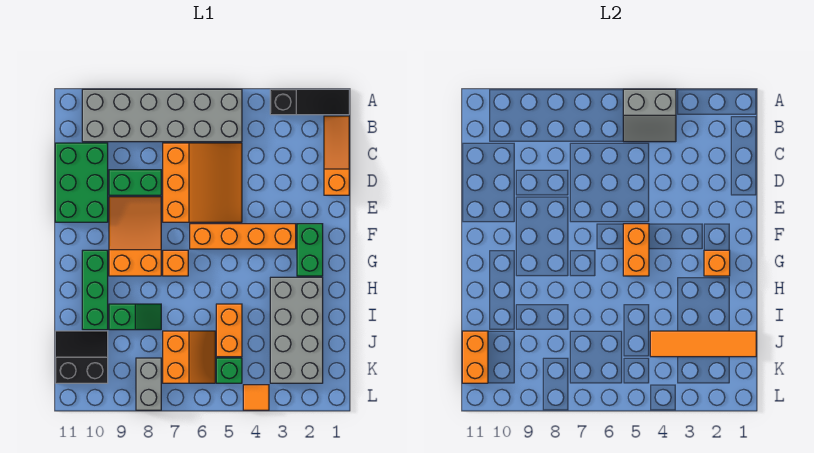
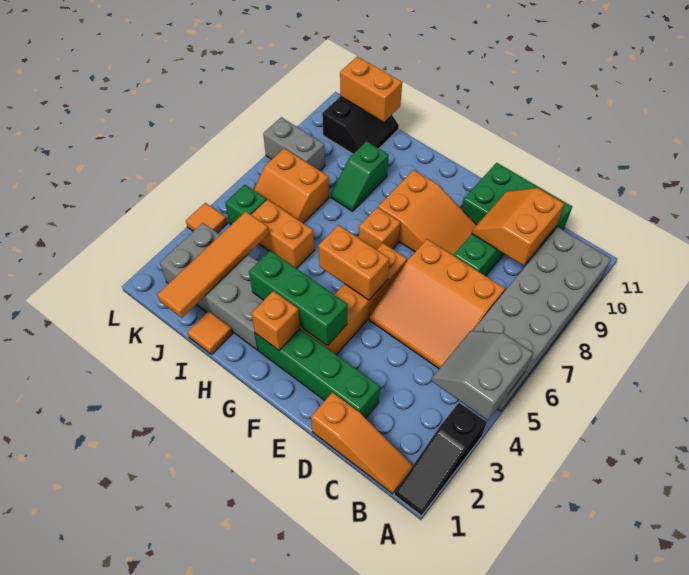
none -> orange 2x2 slope [472,188,564,266]
green 1x2 brick [297,224,323,276] -> green 1x4 brick [255,329,380,418]
green 1x3 brick [82,250,108,330] -> green 1x3 brick moved to [249,251,348,346]
none -> orange 1x1 tile [188,311,232,355]

